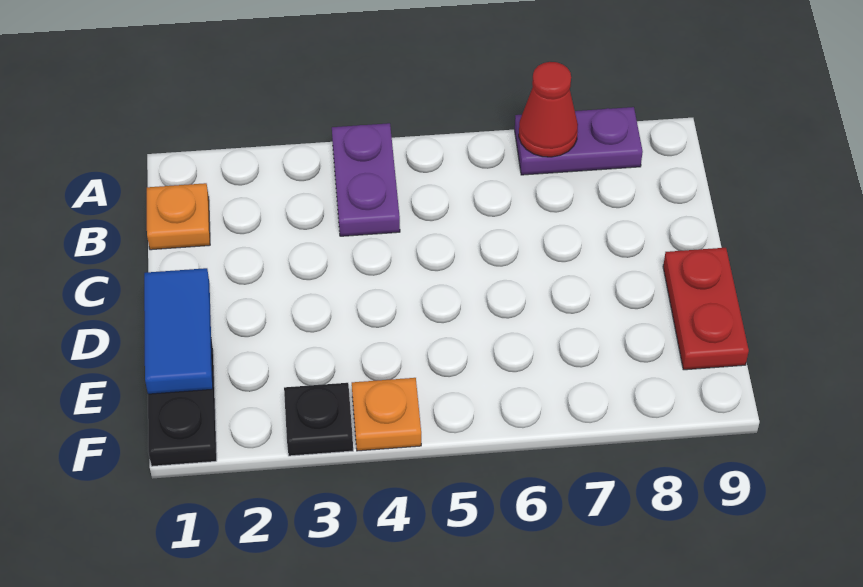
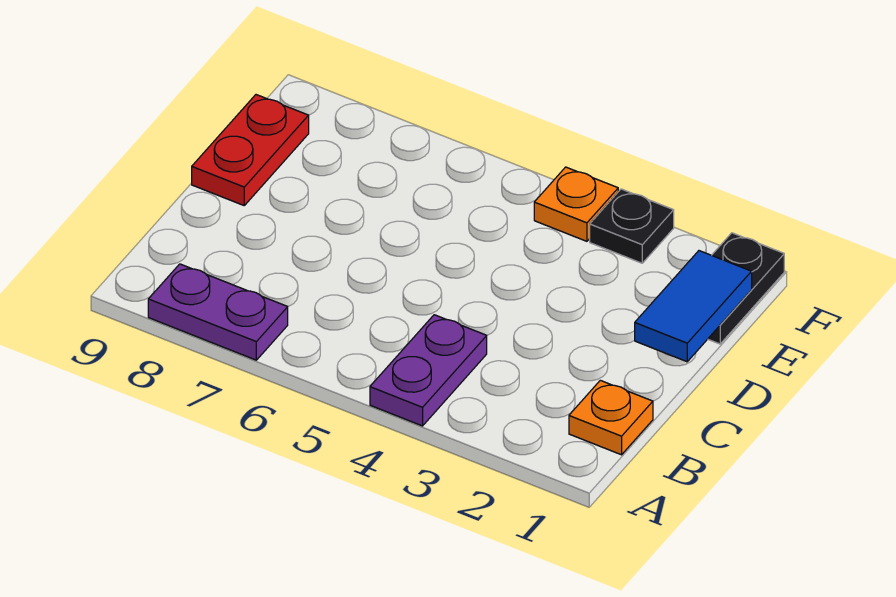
red 1x1 cone [519,62,578,157] -> none

